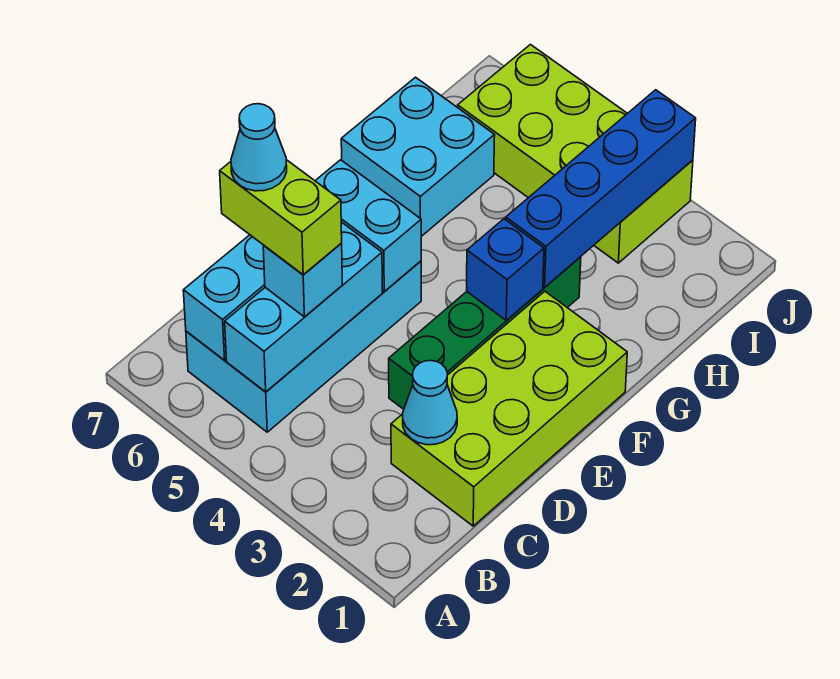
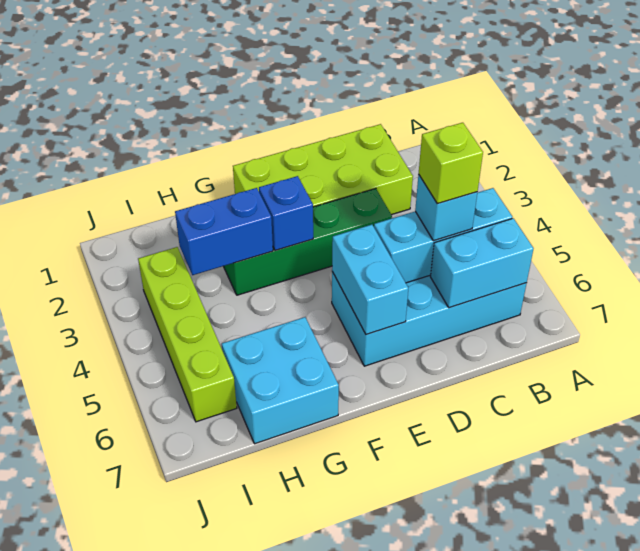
cyan 1x1 cone [403,360,457,445] -> none
lime 1x2 brick [220,160,342,275] -> lime 1x1 brick [419,123,483,204]
cyan 1x1 cone [231,104,287,191] -> none
blue 1x4 brick [506,90,696,287] -> blue 1x2 brick [175,188,273,275]
lime 2x4 brick [458,45,693,263] -> lime 1x4 brick [138,247,237,422]

